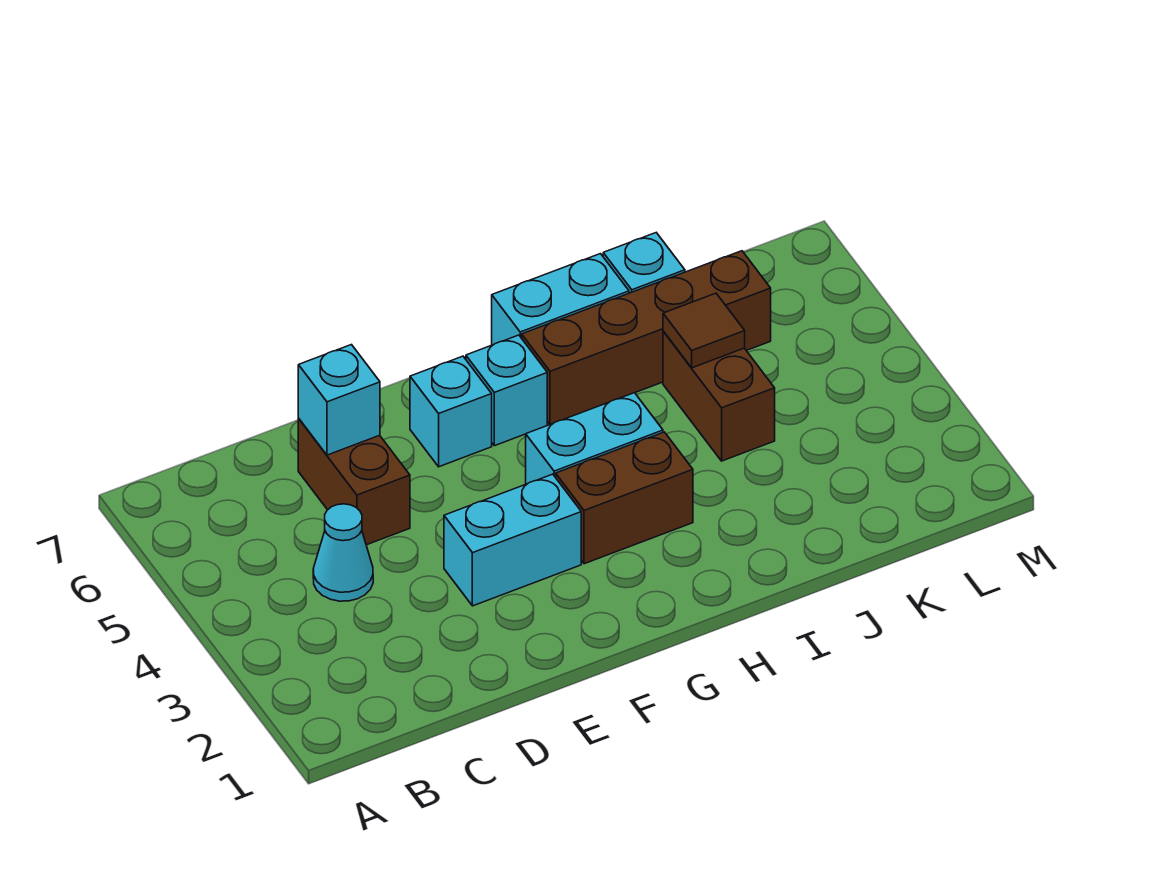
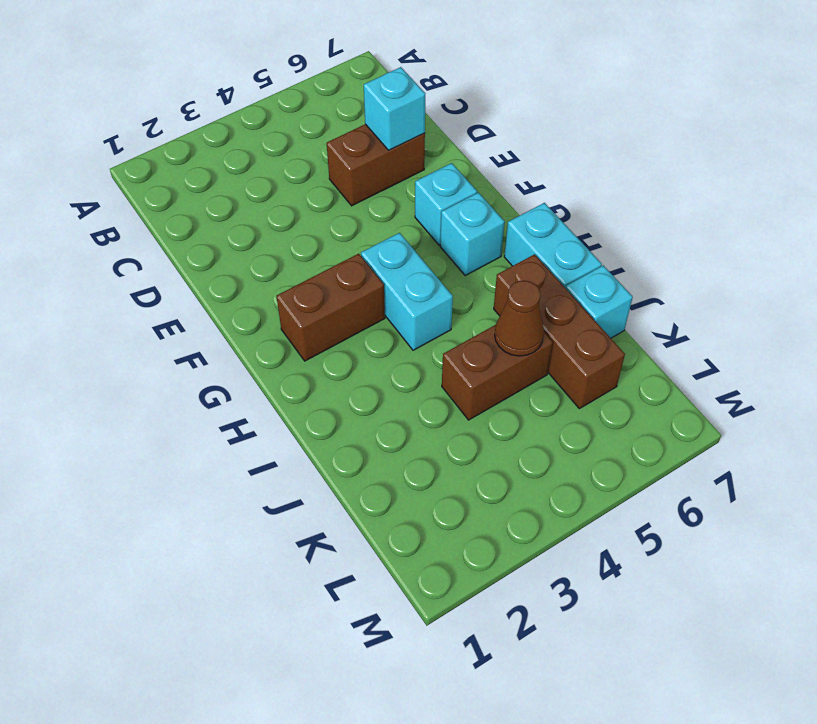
cyan 1x1 cone [313,504,373,601] -> none
cyan 1x2 brick [444,474,581,606] -> none
brown 1x2 brick [556,432,693,564] -> brown 1x2 brick turned to [277,254,385,361]
brown 1x4 brick [522,251,771,424] -> brown 1x3 brick [494,254,625,409]
brown 1x1 tile [663,293,745,368] -> brown 1x1 cone [495,281,544,356]

